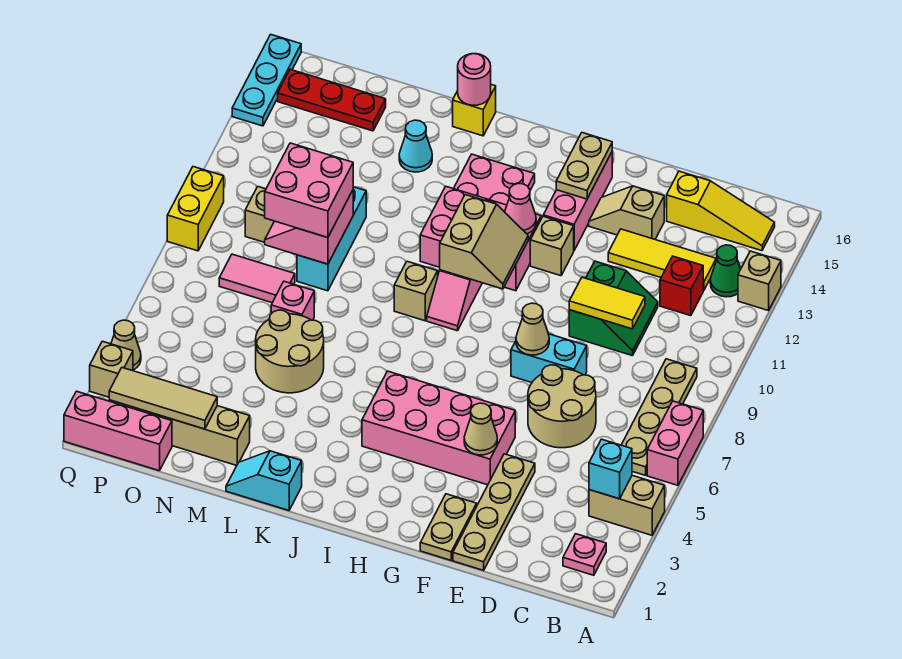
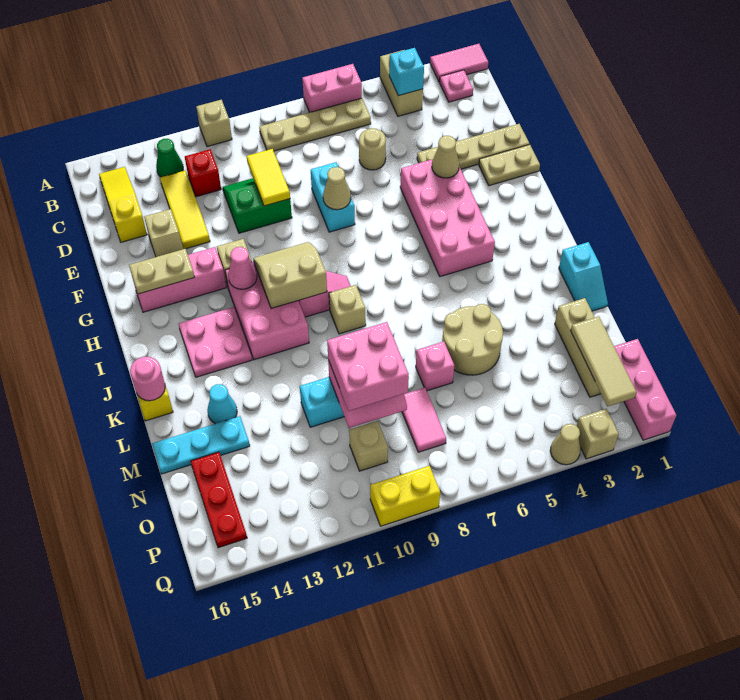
none -> pink 1x2 tile [430,44,488,82]
tan 1x1 brick [738,251,781,311] -> tan 1x1 brick moved to [196,100,232,147]
tan 2x2 round brick [528,365,596,448] -> tan 1x1 round brick [359,128,386,170]
cyan 1x3 plate [232,34,301,126] -> cyan 1x3 plate moved to [152,416,250,474]

